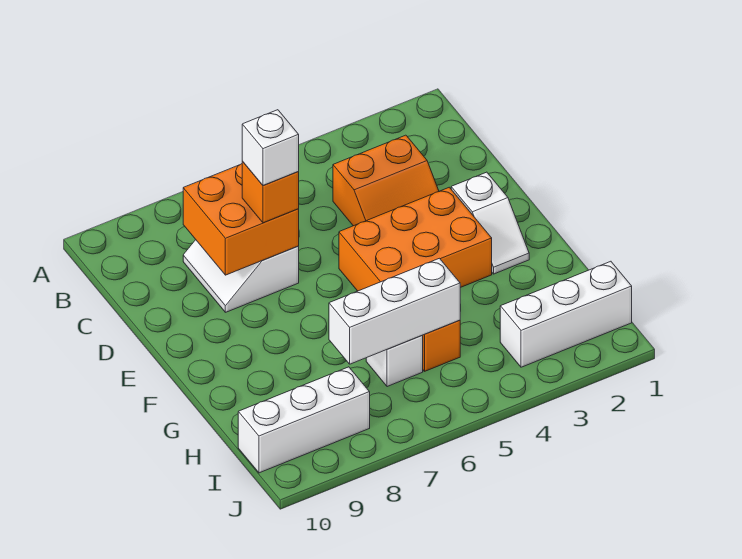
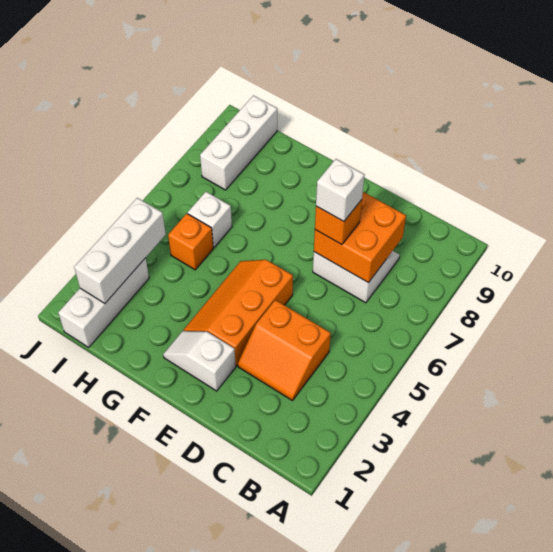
orange 2x2 slope [333,135,439,226] -> orange 2x2 slope turned to [238,300,331,401]
orange 2x3 brick [339,187,492,291] -> orange 2x3 slope [183,260,293,366]
white 1x3 brick [329,258,460,364] -> white 1x3 brick moved to [74,198,166,303]

